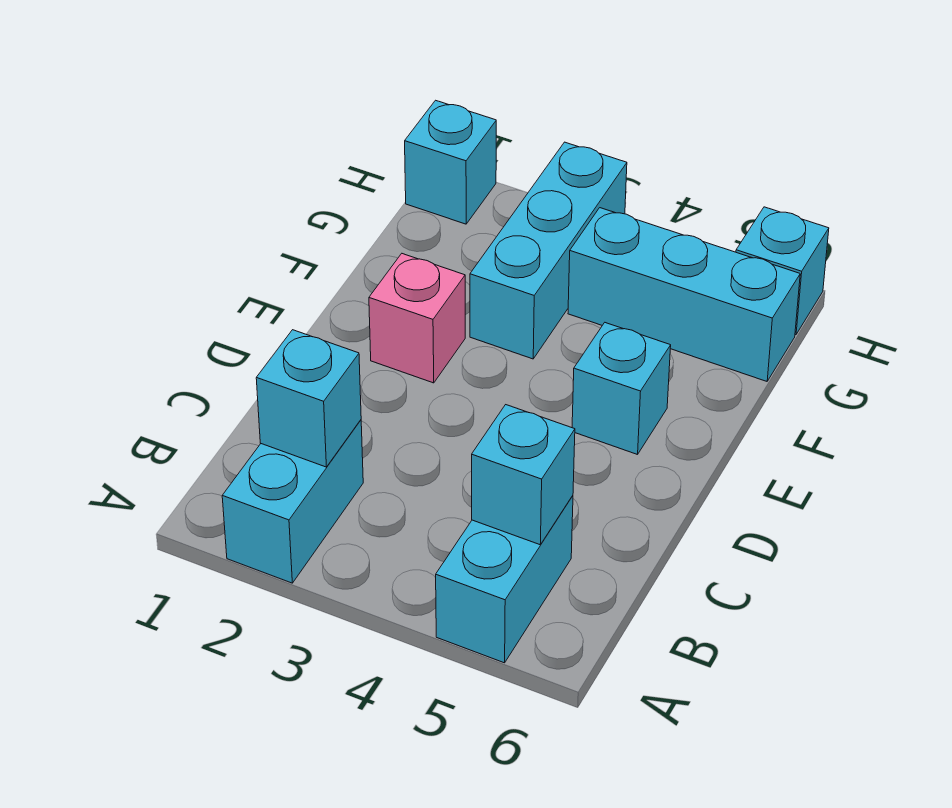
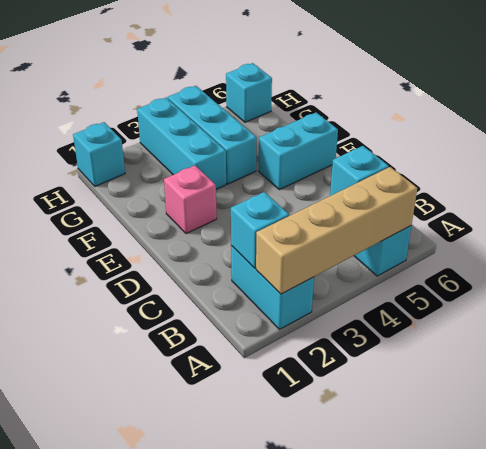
none -> tan 1x4 brick [256,167,417,294]
cyan 1x1 brick [572,323,671,455] -> cyan 1x2 brick [259,112,338,190]
cyan 1x3 brick [568,208,800,381] -> cyan 1x3 brick turned to [168,86,257,184]

